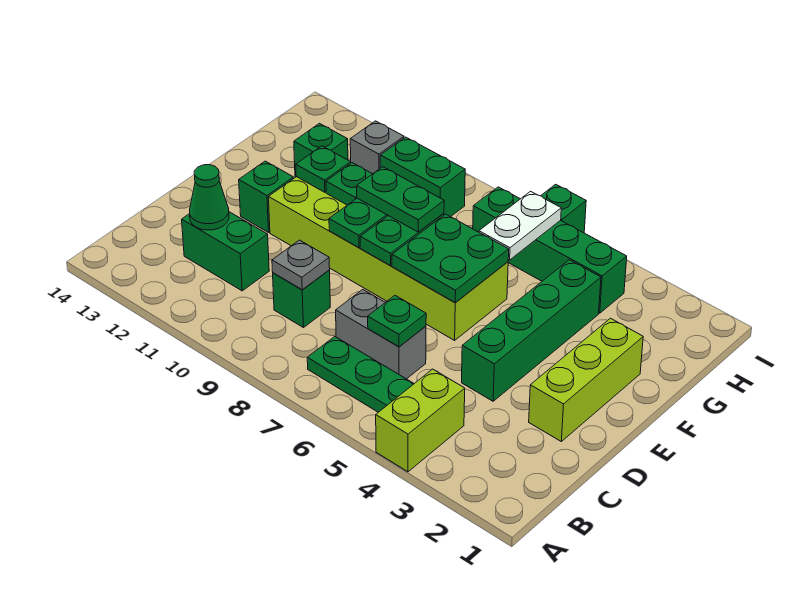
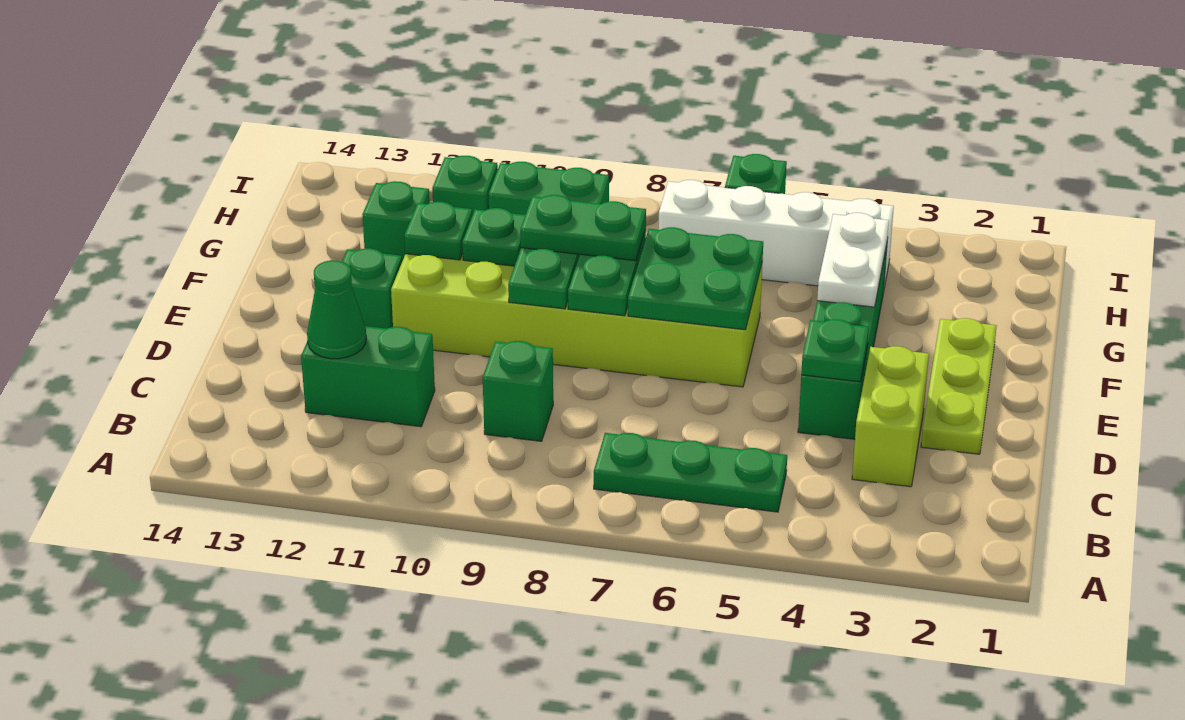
lime 1x2 brick [376,369,465,472] -> lime 1x2 brick moved to [852,346,929,487]
grey 1x2 brick [336,290,426,379] -> none
green 1x1 plate [368,296,426,347] -> green 1x1 plate moved to [801,319,869,382]
grey 1x1 plate [272,240,330,290] -> none
lime 1x3 brick [529,318,643,441] -> lime 1x3 plate [921,318,997,454]
white 1x2 plate [479,191,561,260] -> white 1x2 plate moved to [817,213,889,307]
green 1x4 brick [473,187,627,313] -> white 1x4 brick [659,180,894,292]
grey 1x1 brick [350,121,404,174] -> green 1x1 brick [432,156,498,215]

